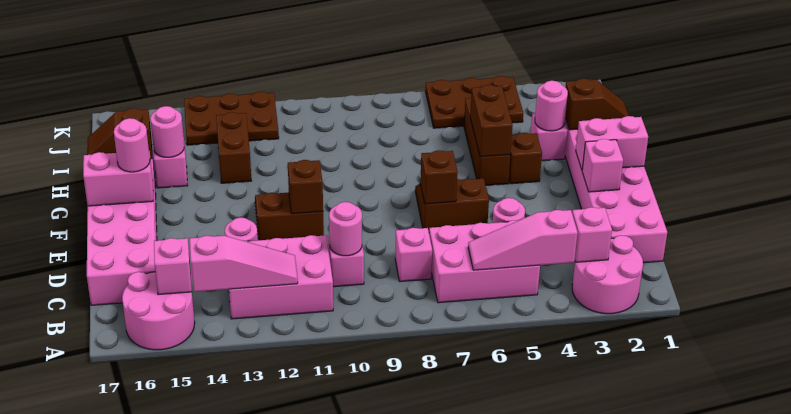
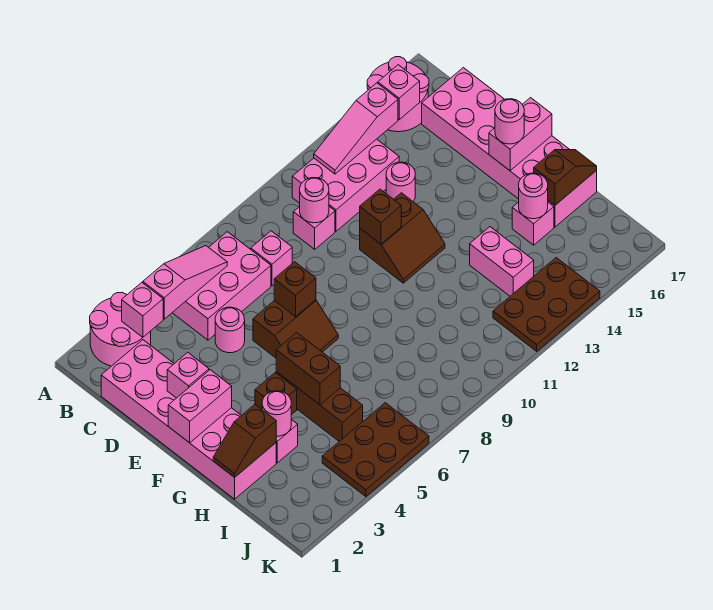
brown 1x2 brick [216,112,251,183] -> pink 1x2 brick [470,227,534,296]

